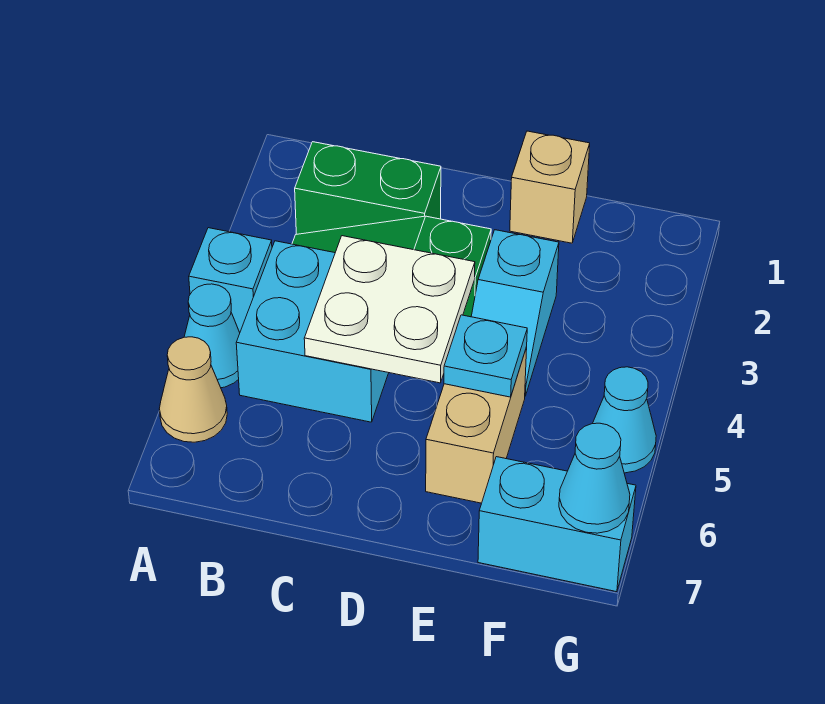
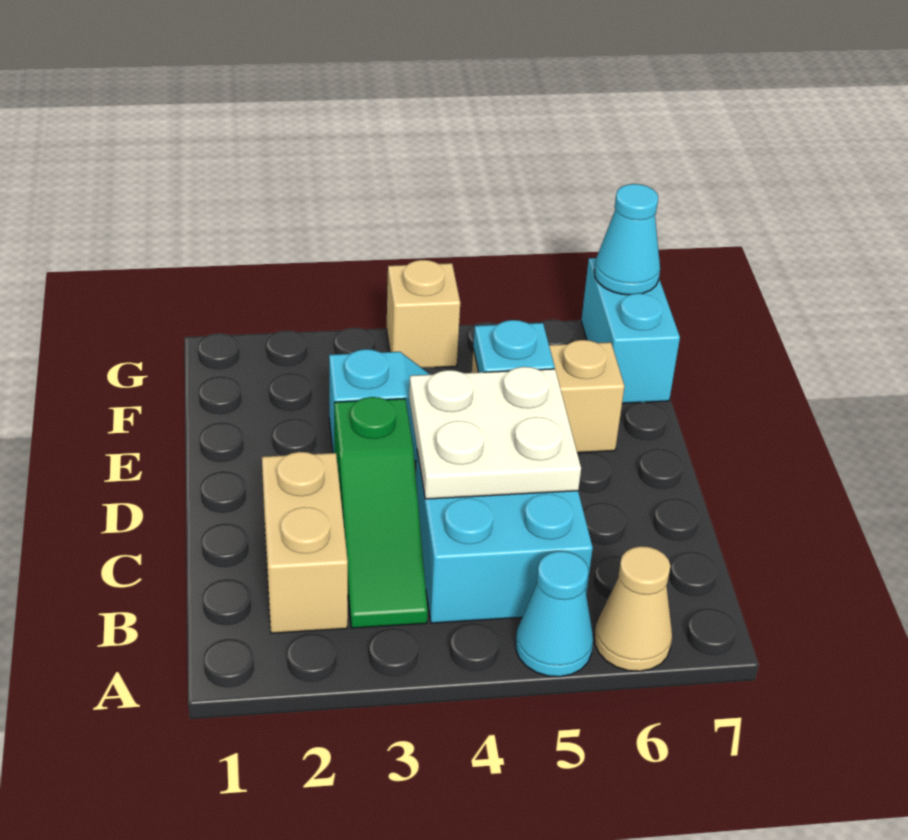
cyan 1x1 brick [189,228,272,332] -> none
green 1x2 brick [295,142,441,234] -> tan 1x2 brick [262,452,348,633]
tan 1x1 brick [510,131,590,243] -> tan 1x1 brick moved to [386,260,460,368]
cyan 1x1 cone [593,367,656,473] -> none

